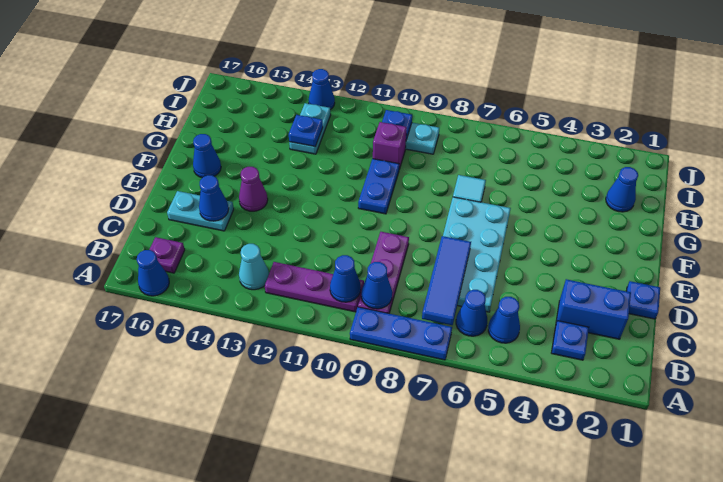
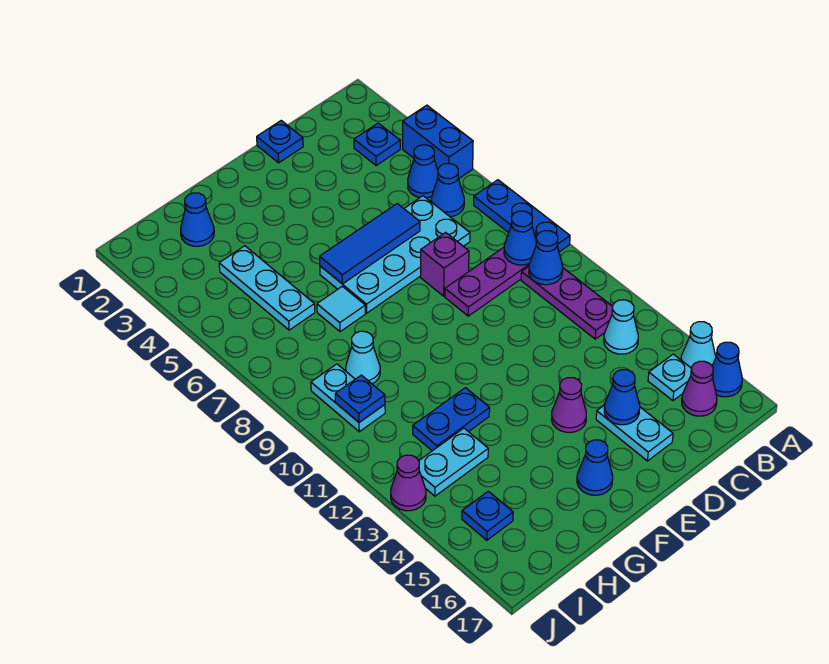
none -> cyan 1x1 cone [681,322,716,368]
blue 1x3 tile [422,236,471,325] -> blue 1x3 tile moved to [320,204,420,284]
none -> cyan 1x1 plate [648,354,691,401]
purple 1x1 plate [149,237,185,273] -> purple 1x1 cone [682,361,717,416]
blue 1x2 brick [556,279,631,339] -> blue 1x2 brick moved to [403,105,473,179]
blue 1x2 plate [358,159,399,214] -> blue 1x2 plate moved to [413,388,490,451]
none -> cyan 1x3 plate [219,246,315,330]
none -> cyan 1x1 cone [346,331,380,384]
purple 1x1 brick [373,122,407,169] -> purple 1x1 brick moved to [421,232,469,296]
blue 1x1 plate [289,115,323,146] -> blue 1x1 plate moved to [462,491,513,540]
blue 1x1 cone [309,69,335,110] -> purple 1x1 cone [391,455,426,511]

